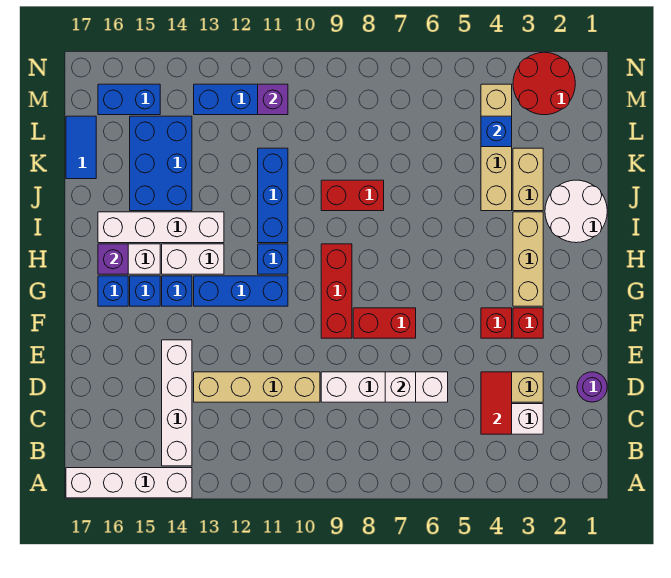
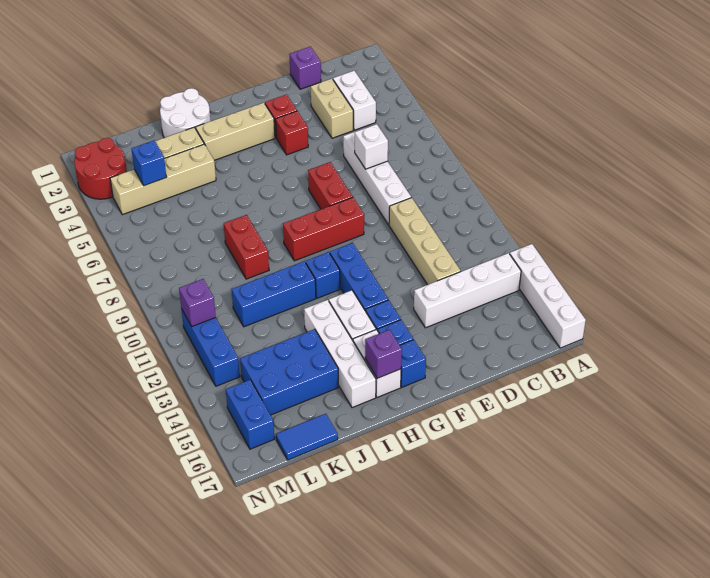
red 1x2 tile [481,372,512,434] -> none
purple 1x1 round brick [577,372,607,402] -> purple 1x1 brick [289,47,321,89]

